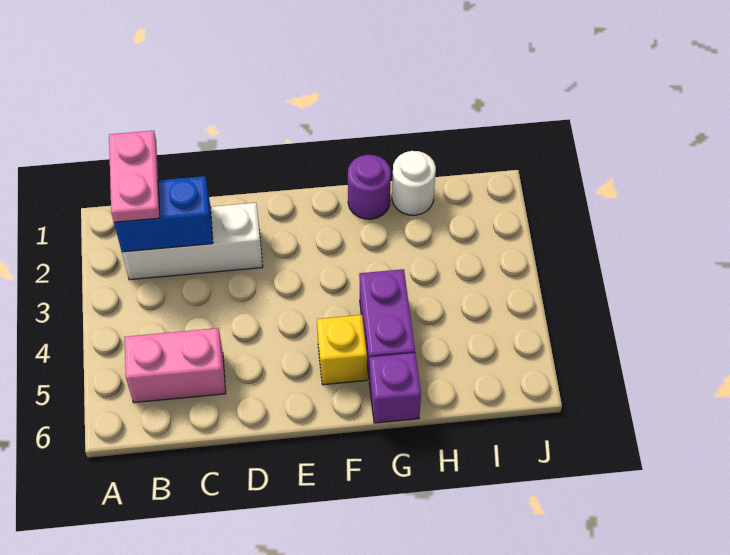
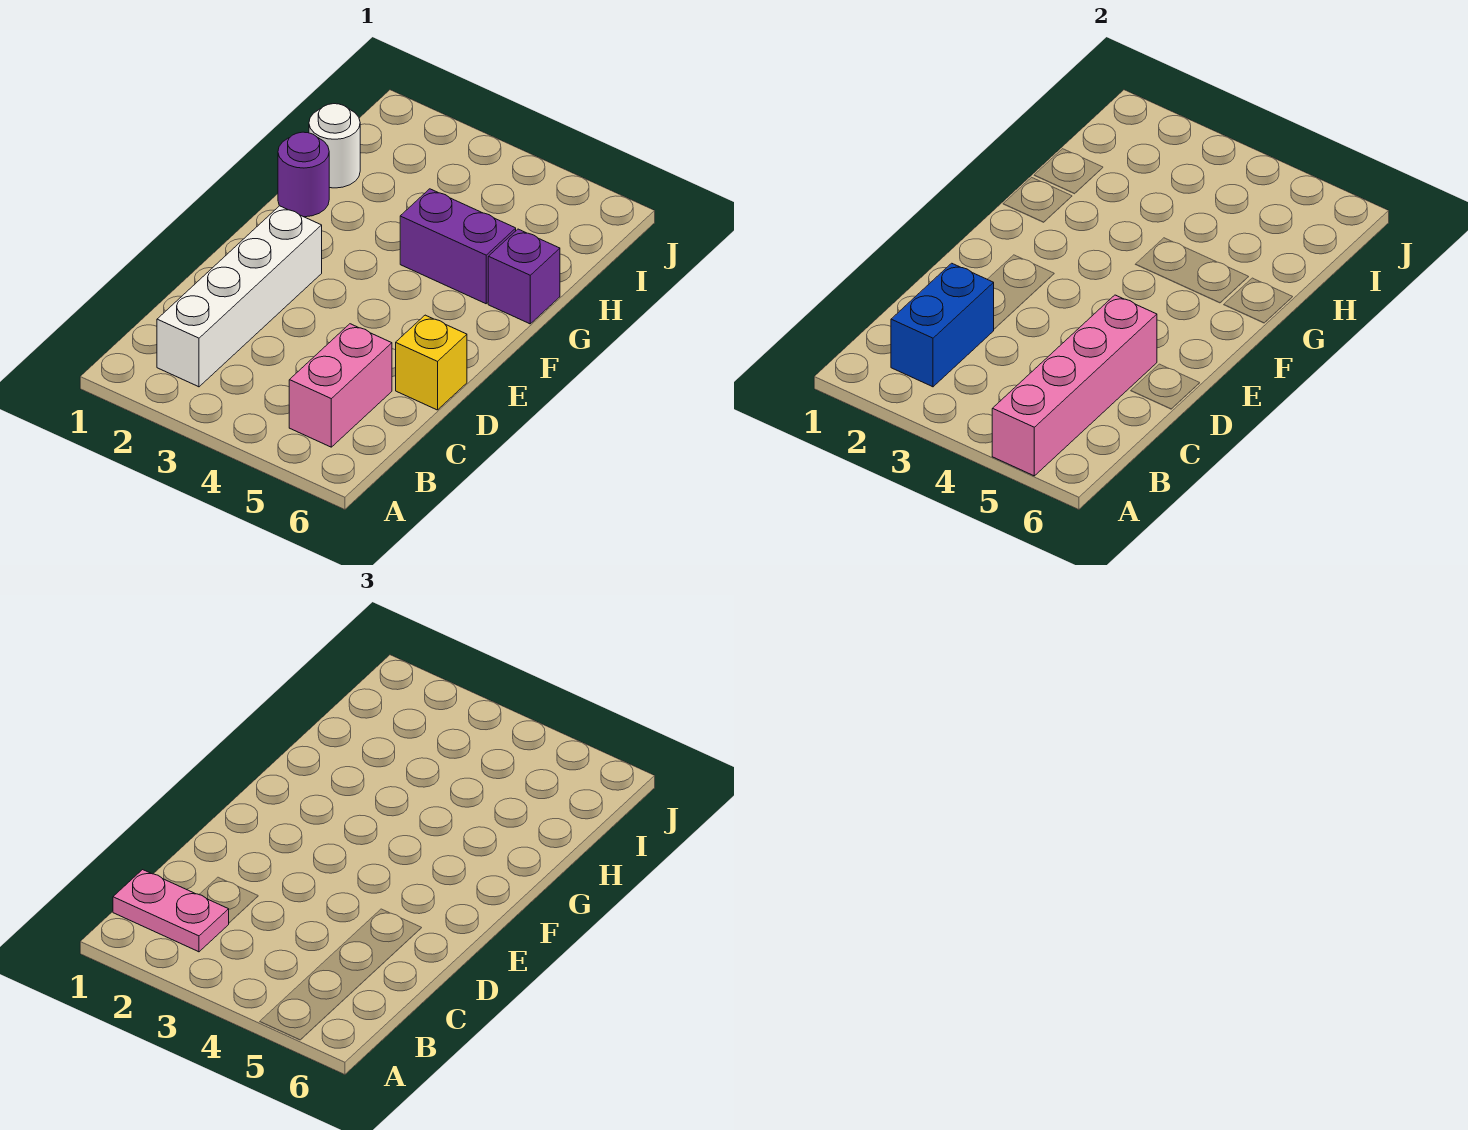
none -> pink 1x4 brick [992,295,1157,476]
white 1x3 brick [122,203,263,280] -> white 1x4 brick [157,206,322,387]
yellow 1x1 brick [317,315,367,385] -> yellow 1x1 brick moved to [396,315,467,410]

